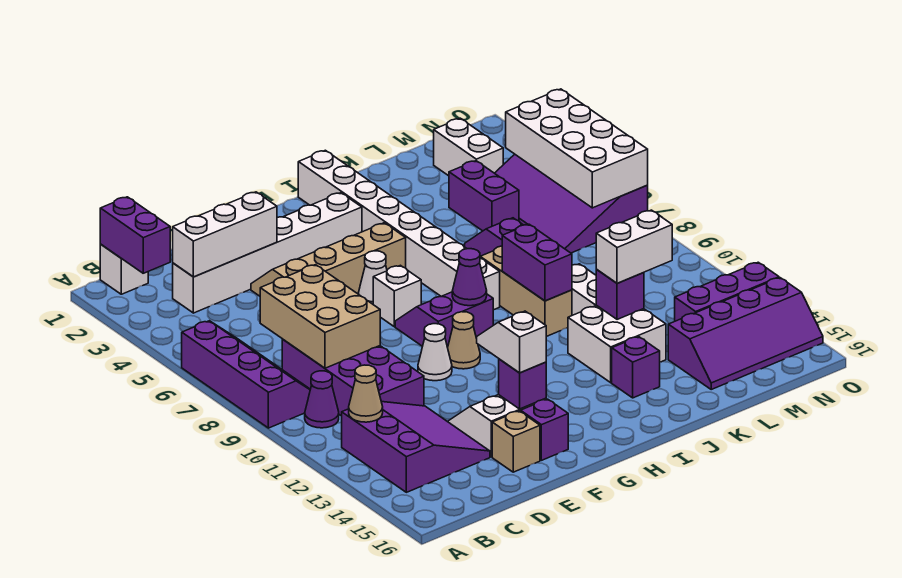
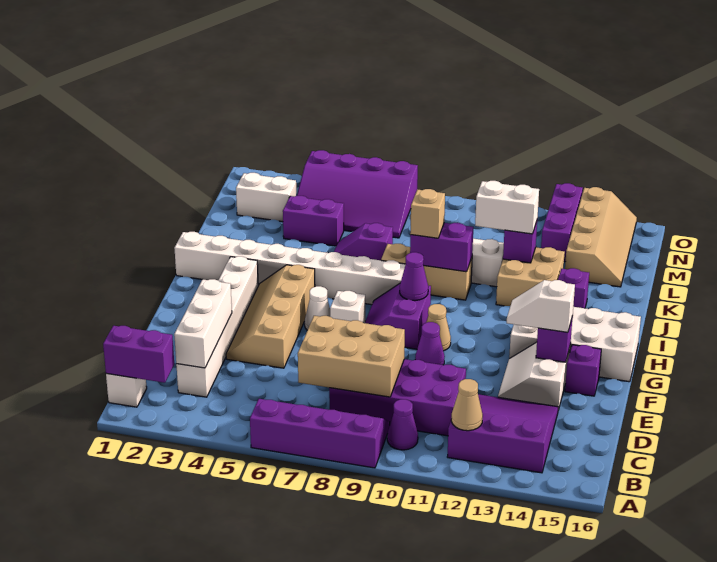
tan 1x1 brick [492,411,540,472] -> tan 1x1 brick moved to [410,189,445,238]
white 1x1 cone [418,324,452,381] -> purple 1x1 cone [415,322,445,365]
white 2x2 brick [568,305,666,383] -> tan 2x2 brick [496,247,565,306]
white 1x2 brick [596,210,672,283] -> white 1x2 brick turned to [475,181,539,234]
purple 2x4 slope [668,278,823,389] -> tan 2x4 slope [565,187,637,287]
white 2x4 brick [506,89,648,208] -> white 2x4 brick moved to [509,307,641,382]

